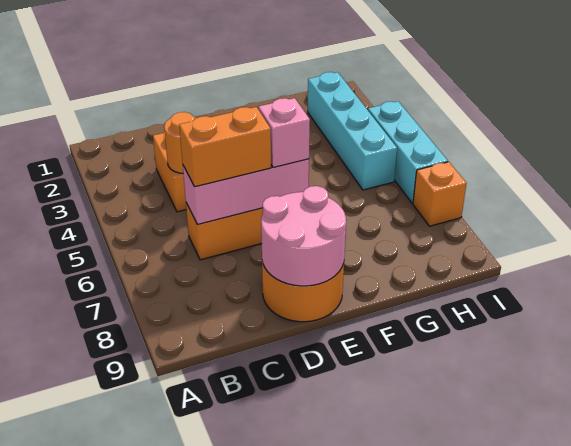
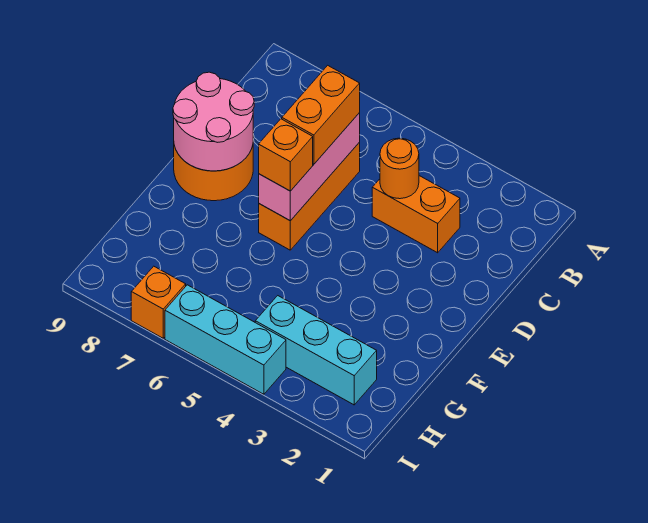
pink 1x1 brick [258,98,310,167] -> orange 1x1 brick [259,119,313,191]
cyan 1x4 brick [308,72,397,190] -> cyan 1x3 brick [255,296,377,405]

